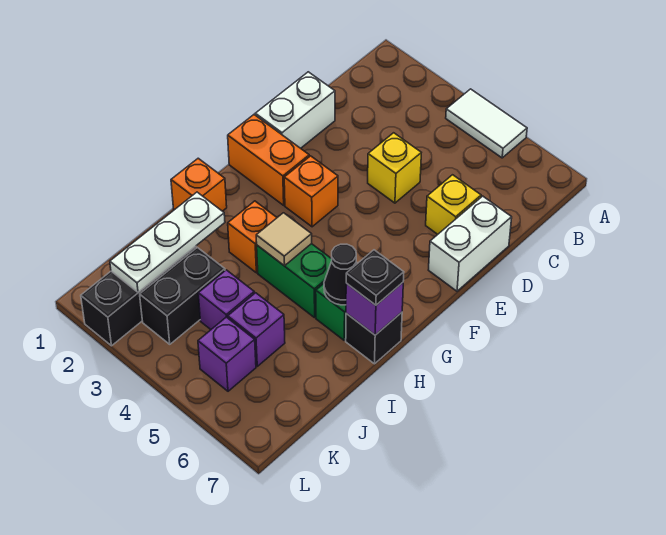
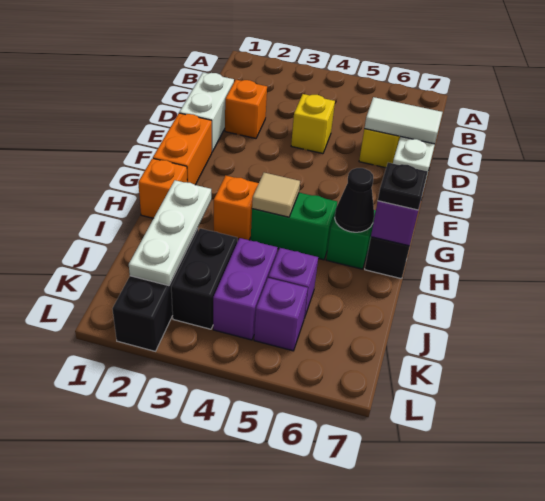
white 1x2 tile [446,89,527,158] -> white 1x2 tile moved to [364,97,443,144]
orange 1x2 brick [228,115,309,205] -> orange 1x2 brick turned to [153,113,212,185]
orange 1x1 brick [284,156,338,227] -> orange 1x1 brick moved to [225,80,267,138]
purple 1x1 brick [198,270,254,329] -> purple 1x2 brick [213,238,278,340]

